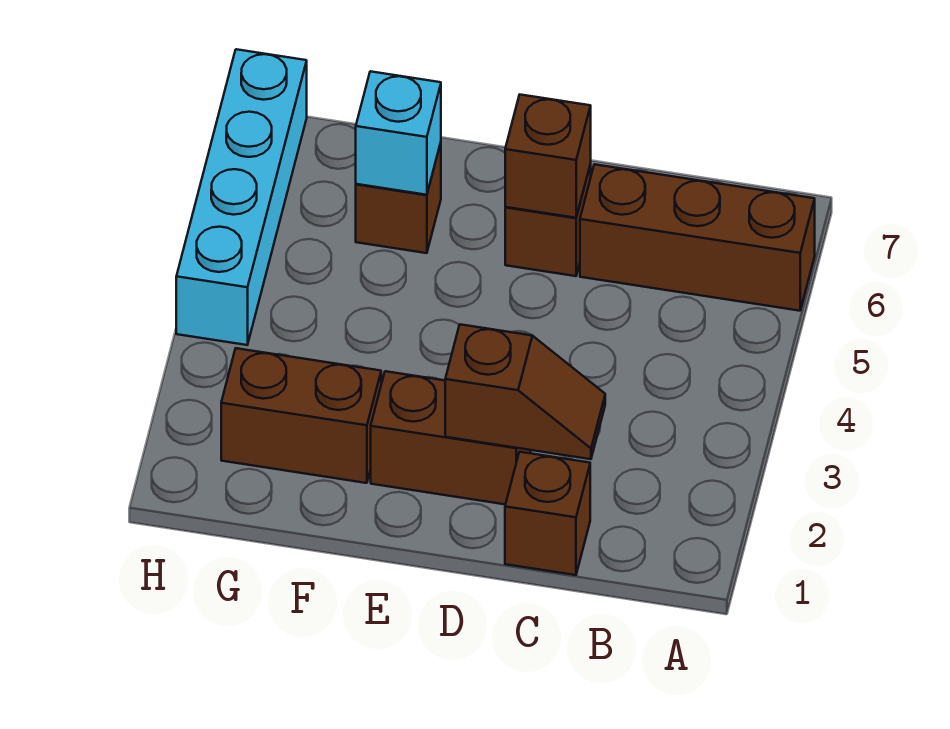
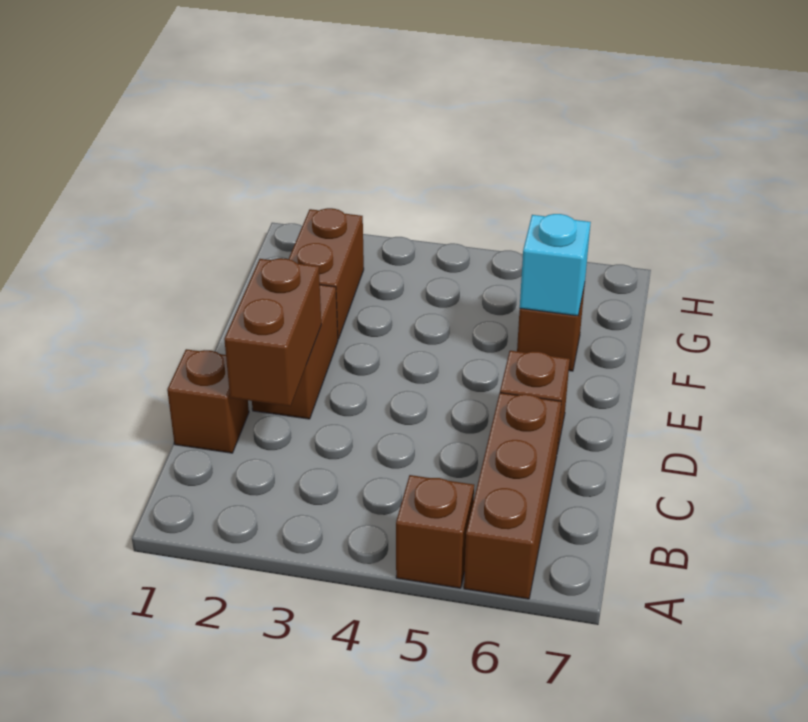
brown 1x2 slope [445,324,605,459] -> brown 1x2 brick [224,258,321,406]
brown 1x1 brick [505,95,591,218] -> brown 1x1 brick moved to [396,475,474,588]
cyan 1x4 brick [176,49,307,345] -> none

